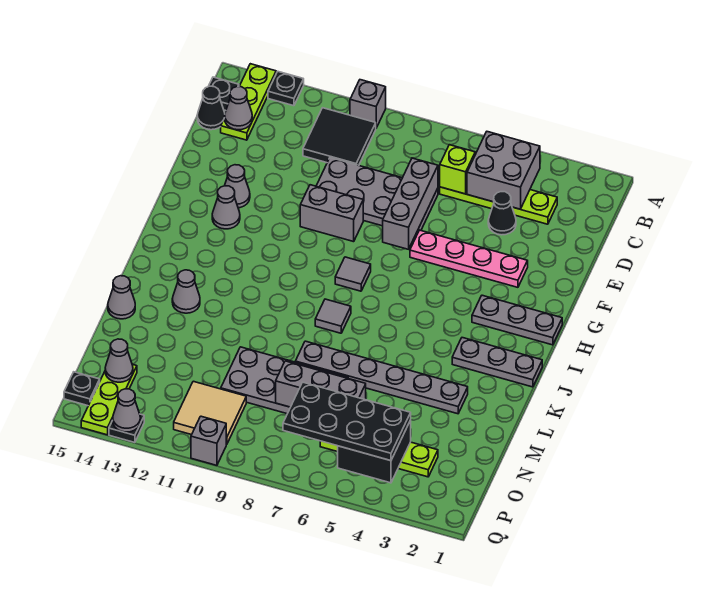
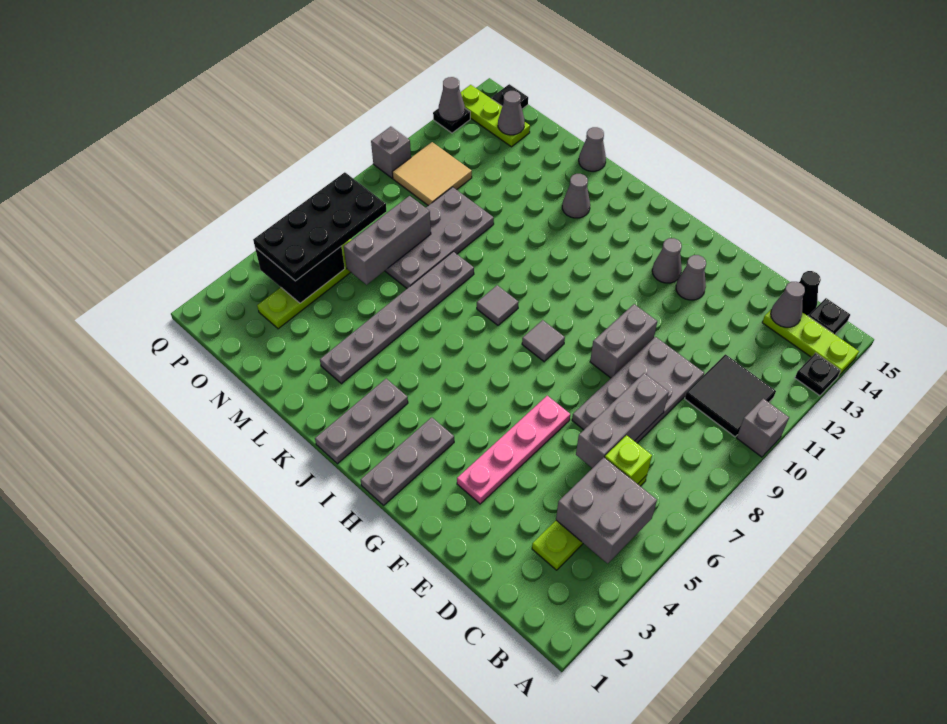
black 1x1 cone [488,192,516,235] -> none
grey 1x3 brick [383,158,438,249] -> grey 1x3 brick turned to [576,373,669,468]

